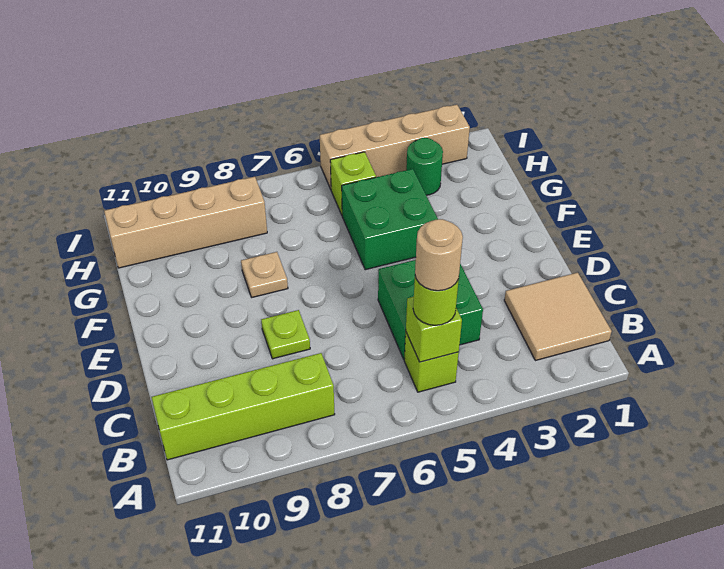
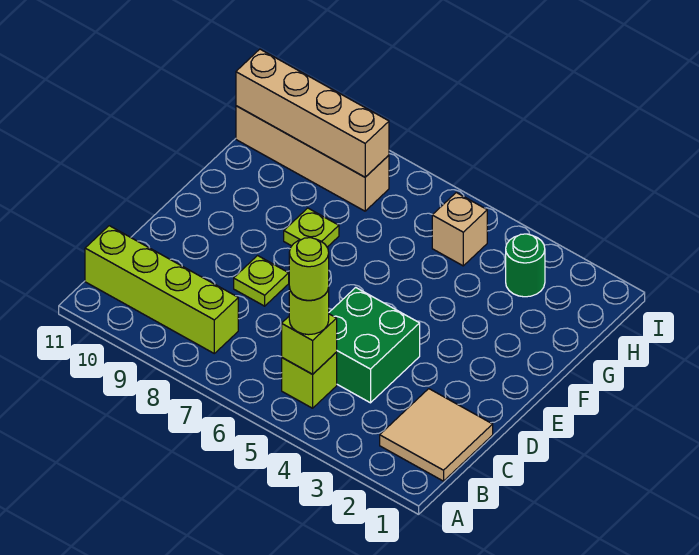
tan 1x1 round brick [415,219,463,291] -> lime 1x1 round brick [289,238,329,300]
green 2x2 brick [342,169,438,270] -> none
tan 1x1 plate [241,252,288,297] -> lime 1x1 plate [284,208,339,247]
lime 1x1 brick [330,152,376,215] -> tan 1x1 brick [432,193,487,266]
tan 1x4 brick [320,105,470,189] -> tan 1x4 brick moved to [236,49,389,177]

